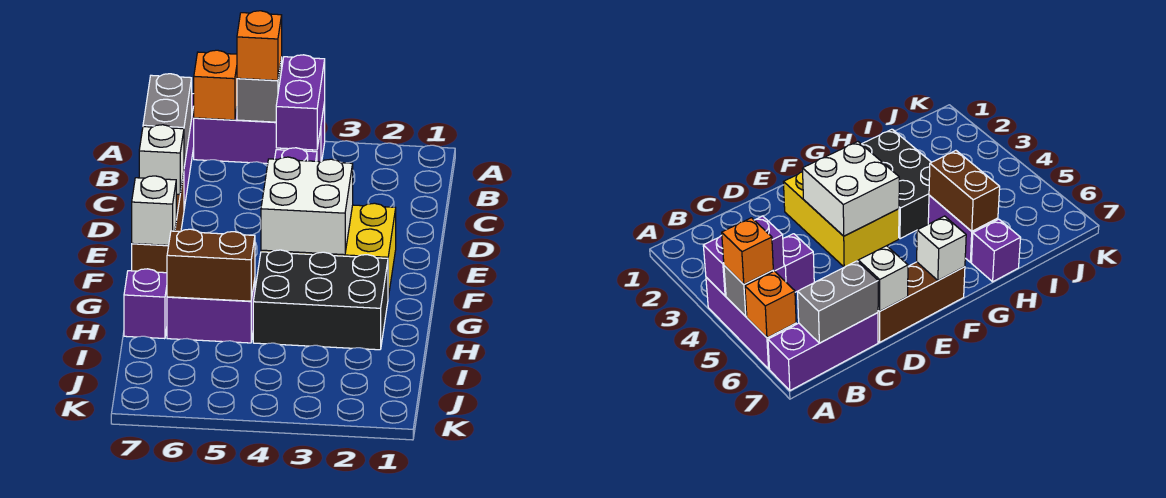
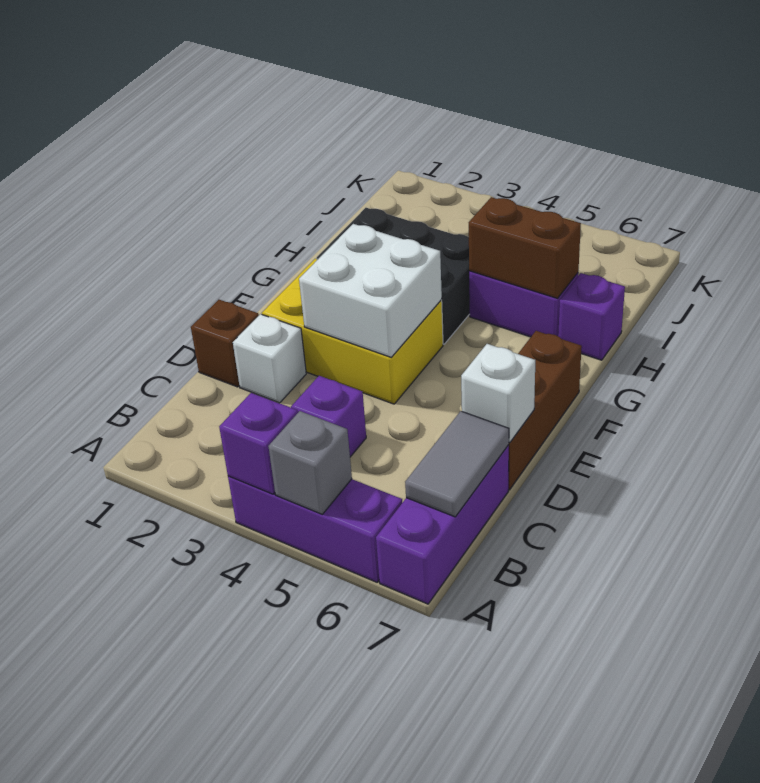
purple 1x2 brick [276,55,325,150] -> purple 1x1 brick [219,393,298,494]
orange 1x1 brick [237,11,282,80] -> none
orange 1x1 brick [194,50,237,120] -> none
grey 1x2 brick [143,74,192,166] -> grey 1x2 tile [405,411,509,517]
none -> brown 1x1 brick [191,300,259,387]
white 1x1 brick [132,176,176,245] -> white 1x1 brick moved to [233,314,306,403]

